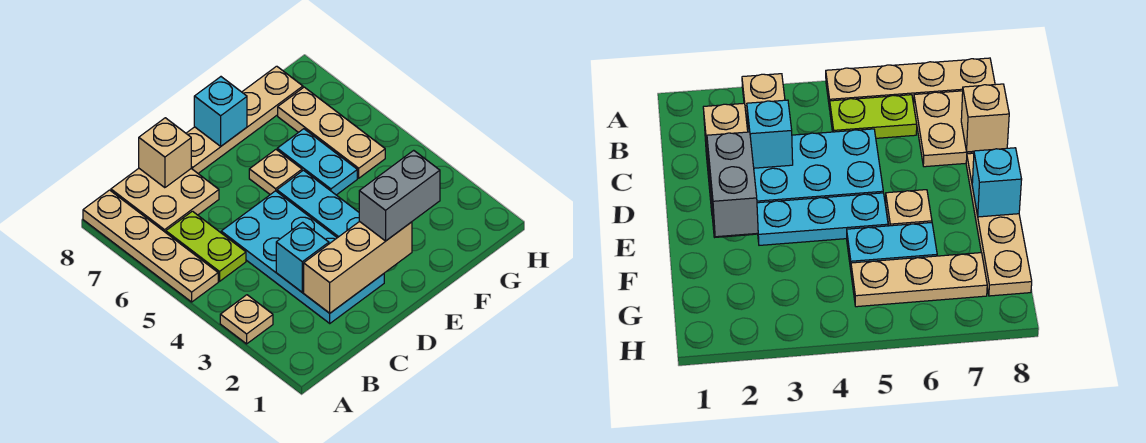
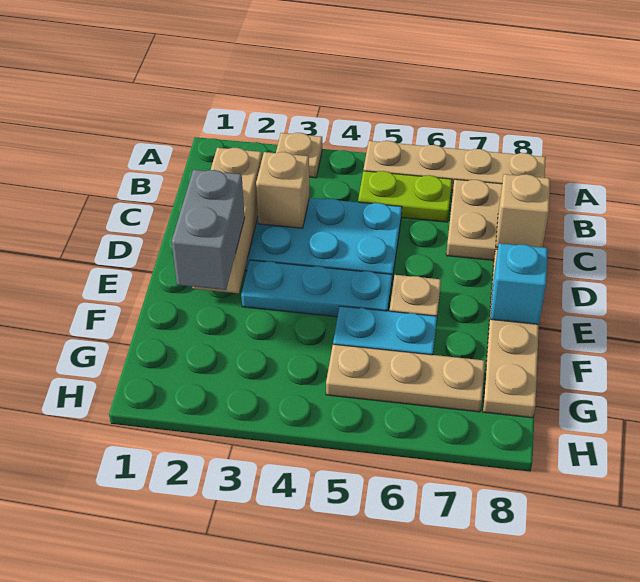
cyan 1x1 brick [276,222,329,292] -> tan 1x1 brick [256,152,309,228]

